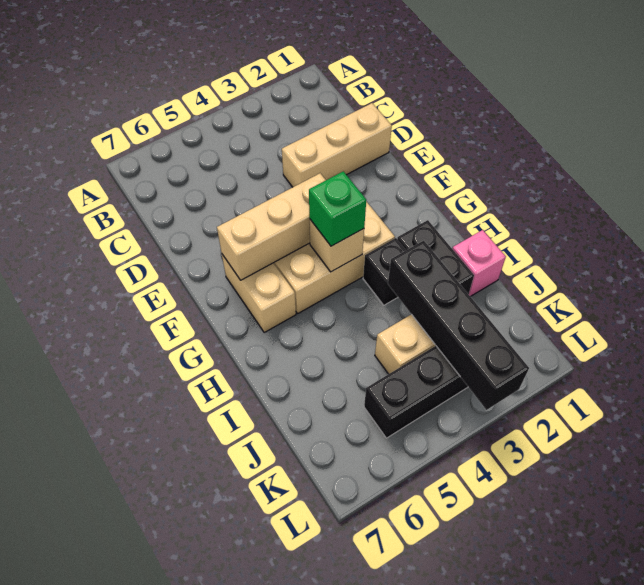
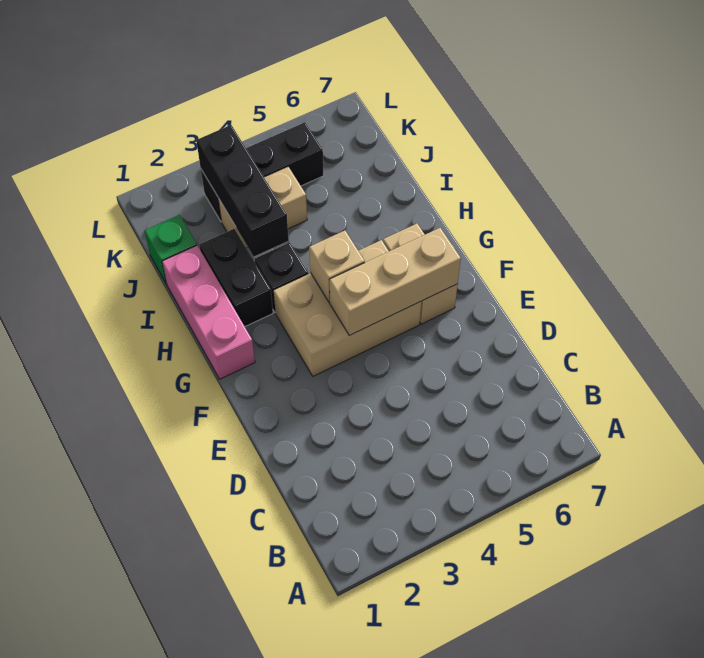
tan 1x3 brick [282,103,392,187] -> none
green 1x1 brick [309,171,366,246] -> green 1x1 brick moved to [145,215,197,284]
pink 1x1 brick [452,230,506,297] -> pink 1x3 brick [162,245,255,379]
black 1x4 brick [388,241,529,410] -> black 1x3 brick [196,125,289,256]

